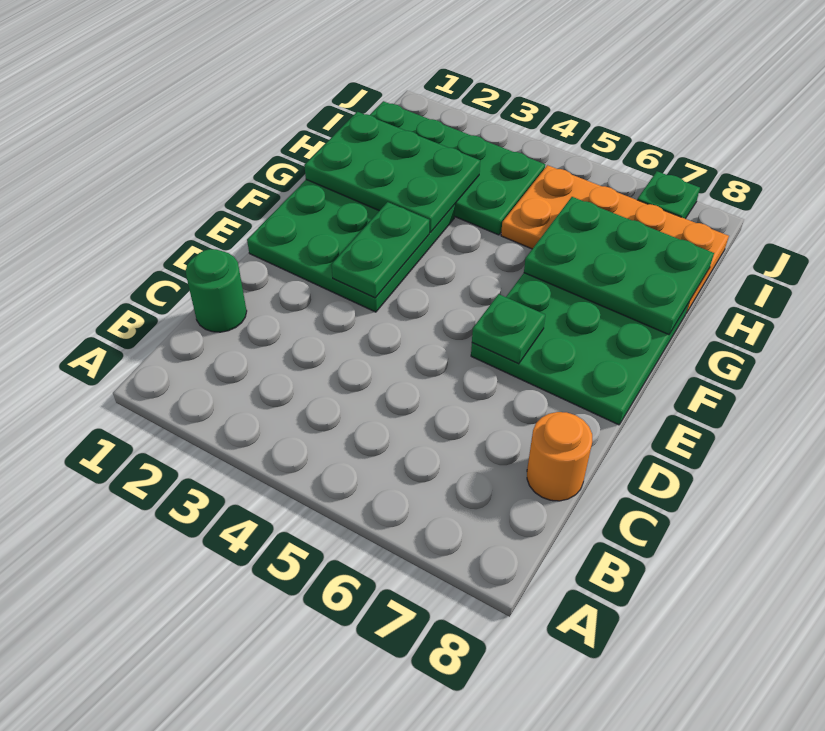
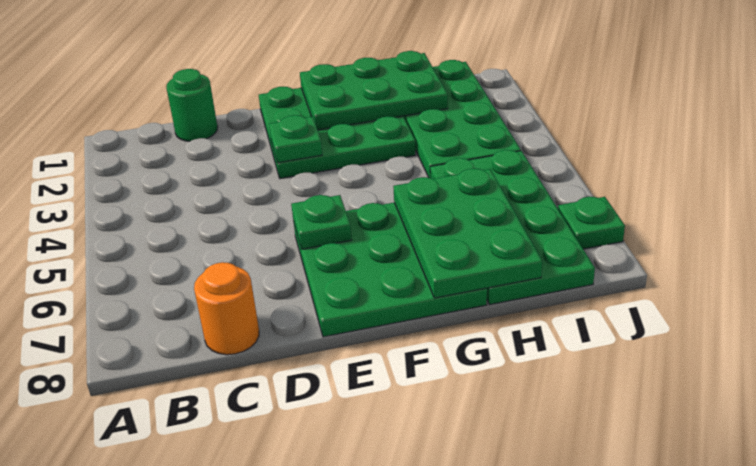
green 1x2 plate [331,202,429,298] -> green 1x1 plate [269,115,322,163]
green 2x3 plate [304,112,480,233] -> green 2x3 plate turned to [300,51,448,130]
orange 2x4 plate [501,165,729,313] -> green 2x4 plate [430,150,595,305]

